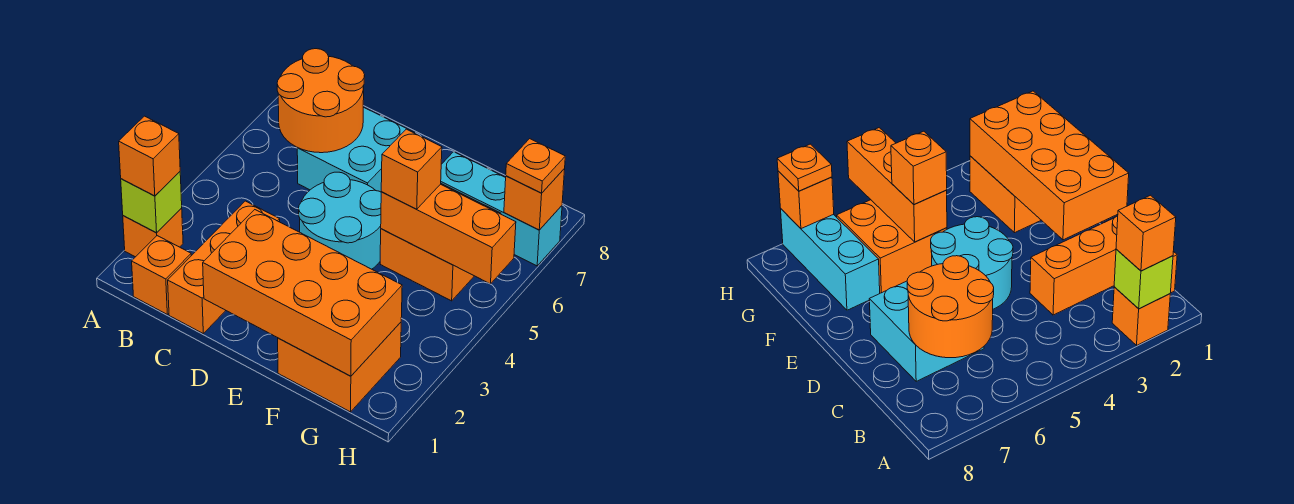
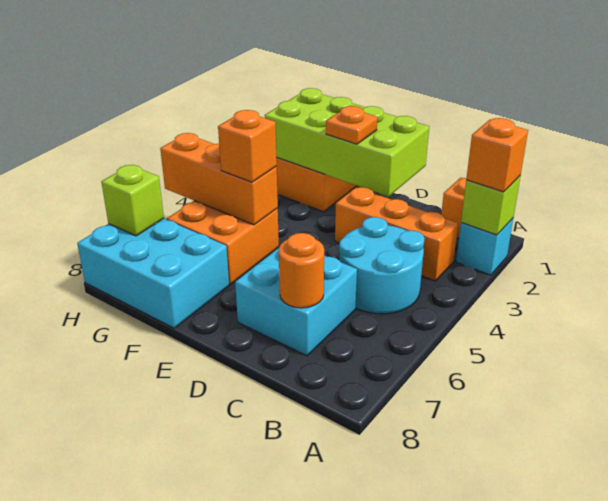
orange 1x1 brick [123,208,183,257] -> cyan 1x1 brick [456,218,513,275]
orange 2x2 round brick [277,49,365,153] -> orange 1x1 round brick [279,233,324,308]
orange 1x3 brick [168,201,280,333] -> orange 1x3 brick turned to [335,187,458,281]
orange 2x4 brick [203,210,402,376] -> lime 2x4 brick [265,88,429,197]
cyan 2x2 round brick [299,172,381,269] -> cyan 2x2 round brick moved to [339,217,425,314]
cyan 1x3 brick [441,152,562,266] -> cyan 2x3 brick [77,218,229,328]
orange 1x1 brick [504,169,565,230] -> lime 1x1 brick [101,165,164,236]
orange 1x1 plate [506,139,565,193] -> orange 1x1 plate moved to [326,106,377,144]

